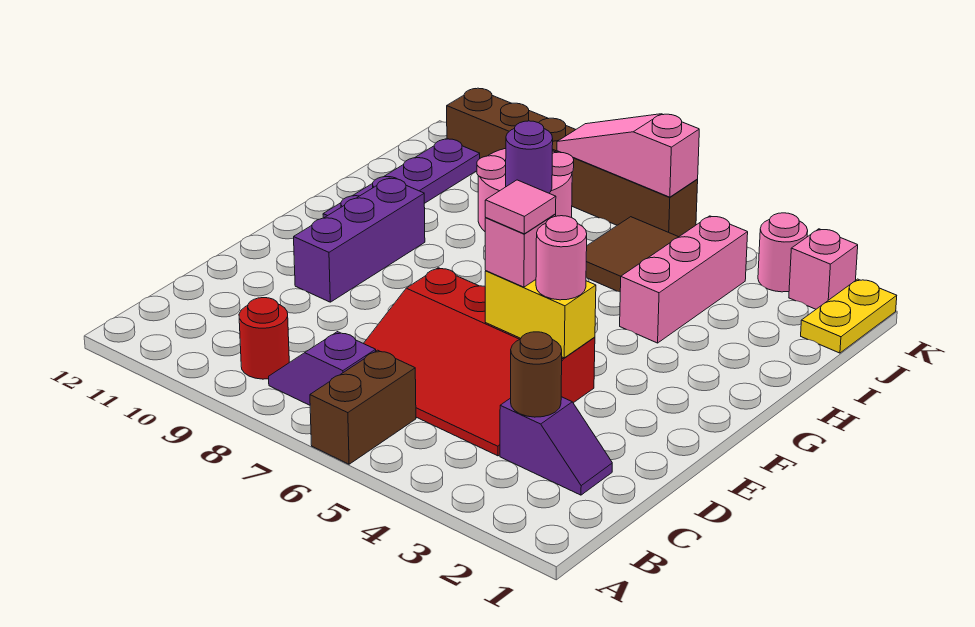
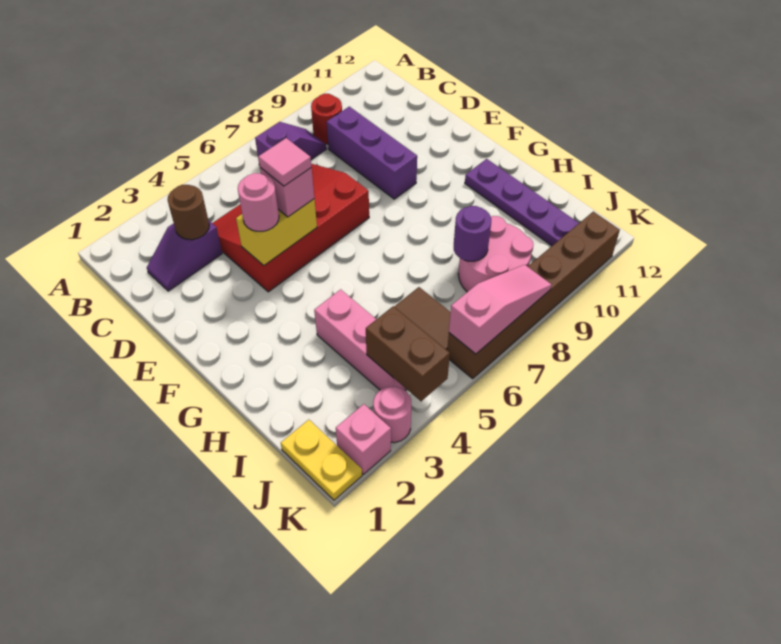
brown 1x2 brick [310,350,416,464] -> brown 1x2 brick moved to [366,306,450,401]
purple 1x3 brick [294,178,425,302] -> purple 1x3 brick moved to [327,107,417,199]

